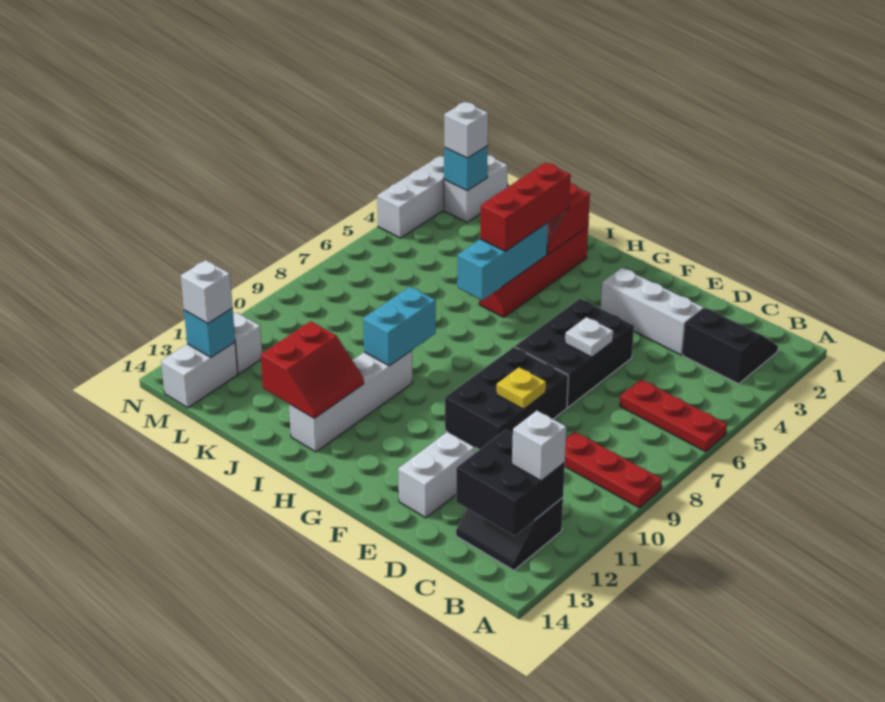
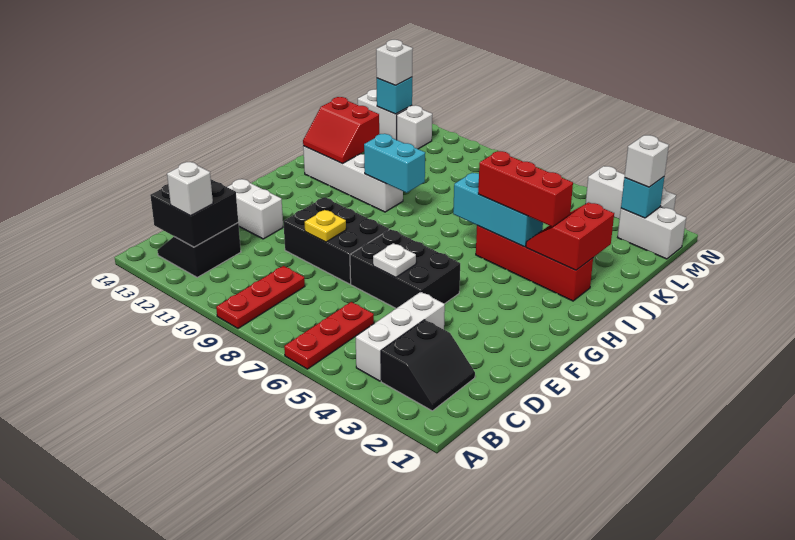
white 1x3 brick [601,268,704,355] -> white 1x3 brick moved to [356,292,445,381]

